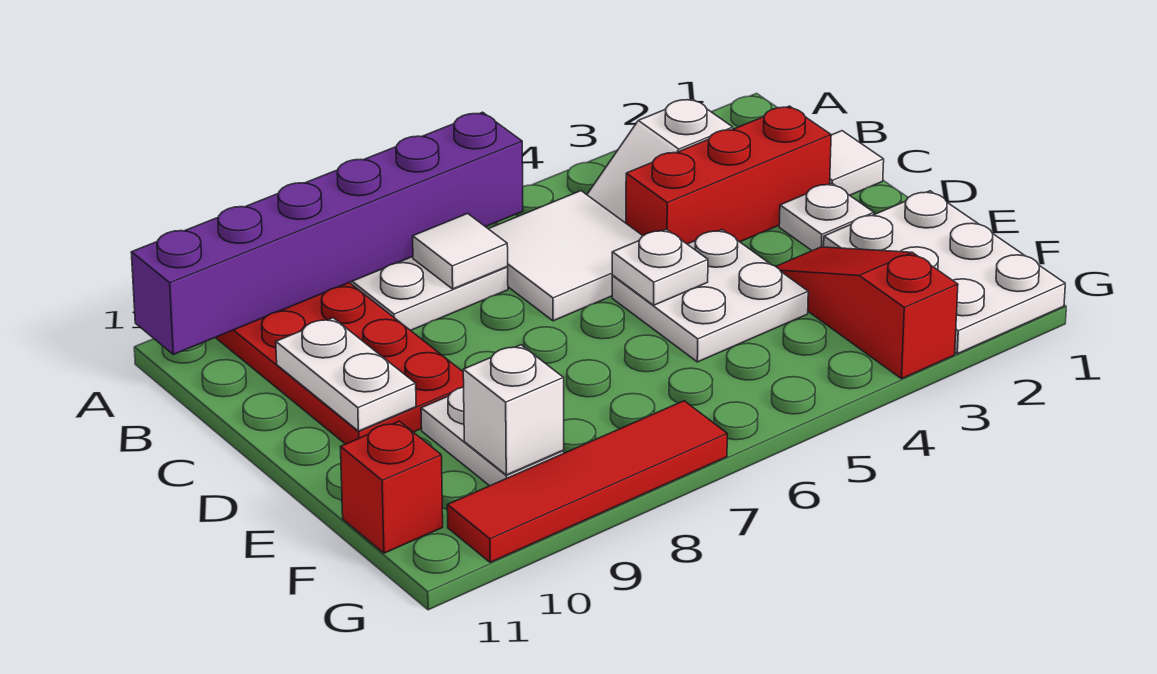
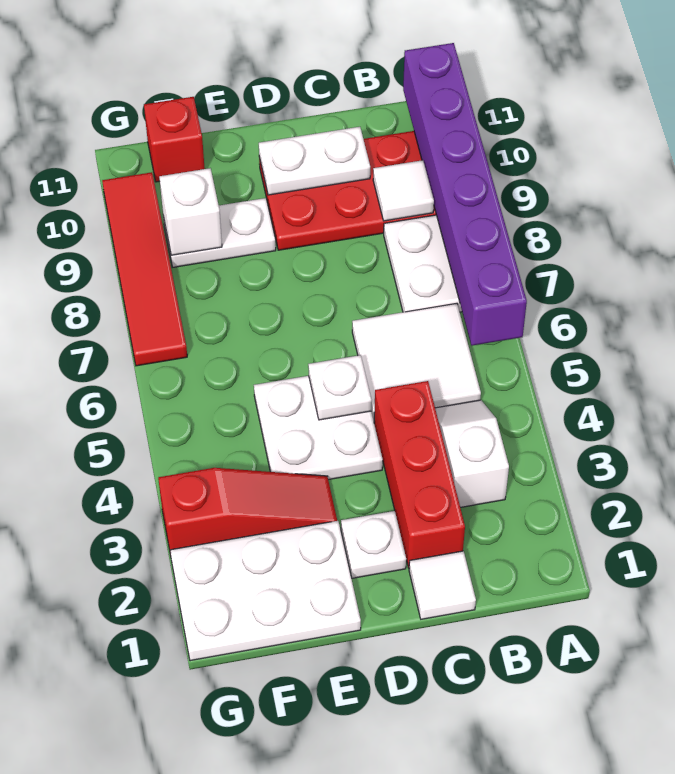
white 1x1 tile [413,214,508,289] -> white 1x1 tile moved to [373,160,434,221]

